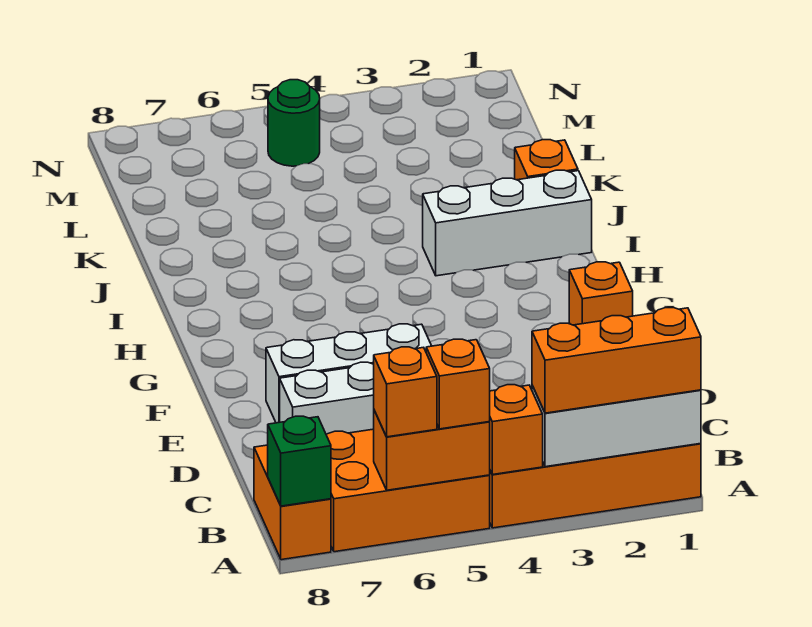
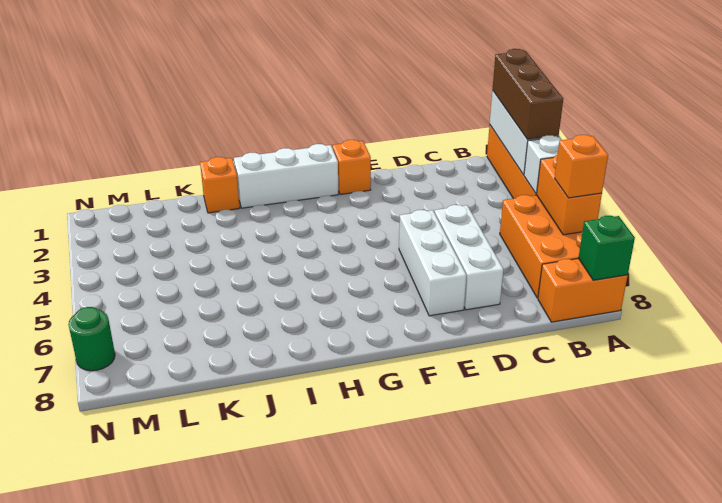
orange 1x3 brick [532,308,701,413] -> brown 1x3 brick [493,49,563,139]
orange 1x1 brick [490,385,543,475] -> white 1x1 brick [524,135,562,194]
orange 1x1 brick [426,339,490,429] -> none
white 1x3 brick [423,170,592,276] -> white 1x3 brick turned to [234,144,338,208]
green 1x1 round brick [268,80,320,166] -> green 1x1 round brick moved to [68,307,115,371]

